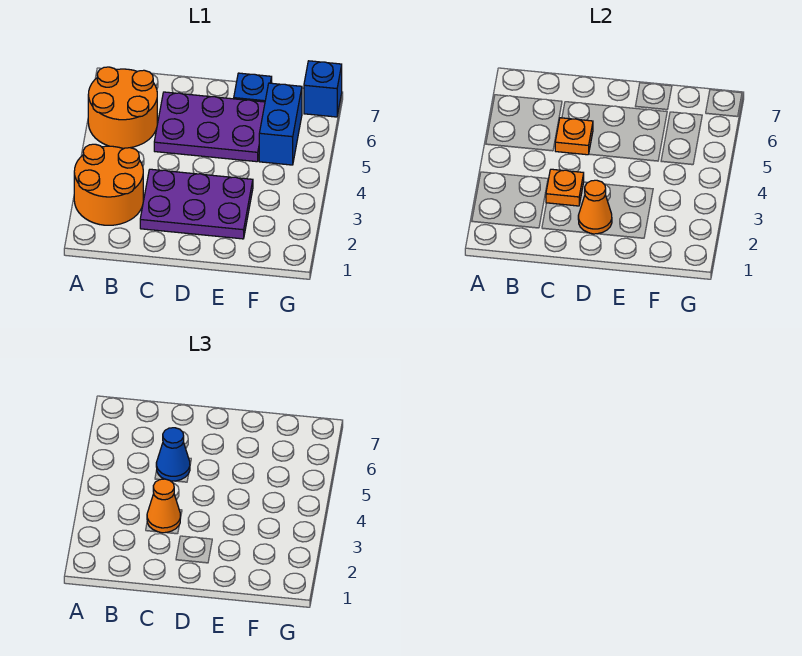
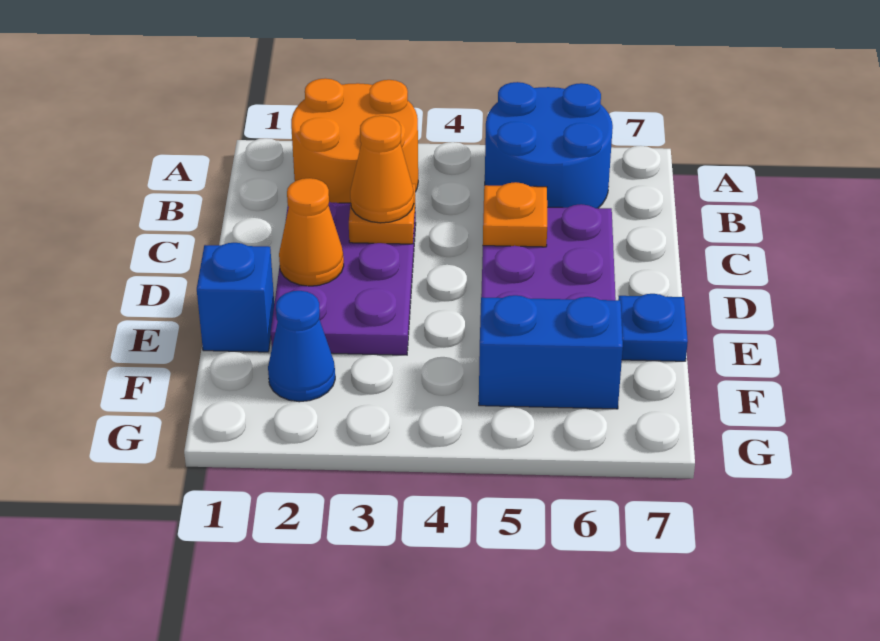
orange 2x2 round brick [88,67,157,148] -> blue 2x2 round brick [485,82,613,208]
blue 1x1 cone [156,428,190,481] -> blue 1x1 cone moved to [268,291,335,402]
blue 1x1 brick [304,61,342,117] -> blue 1x1 brick moved to [197,243,274,352]

